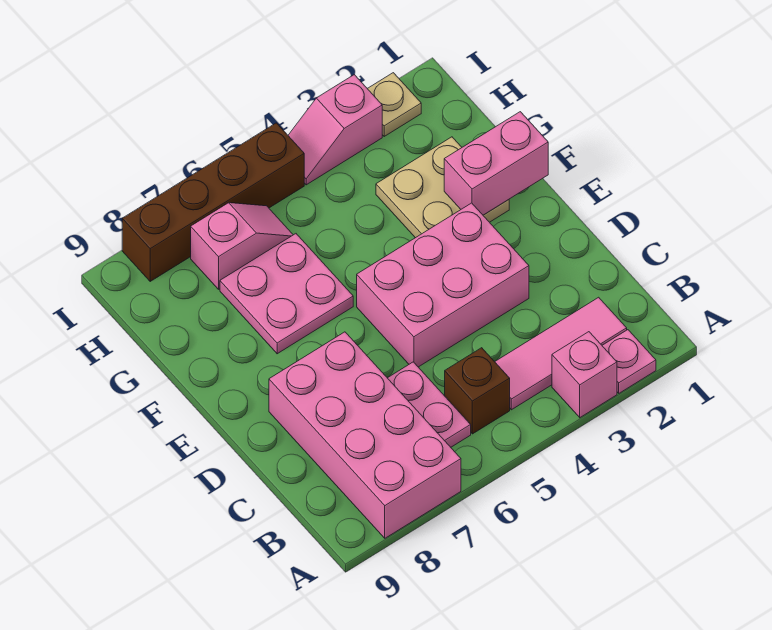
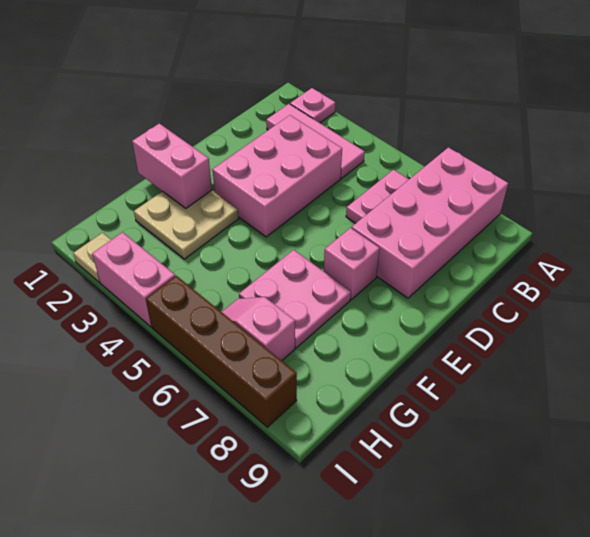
pink 1x1 brick [552,332,617,417] -> pink 1x1 brick moved to [324,228,380,299]
brown 1x1 brick [445,348,510,434] -> none
pink 2x3 brick [357,203,529,367] -> pink 2x3 brick turned to [212,115,342,237]
pink 1x2 slope [288,75,382,185] -> pink 1x2 brick [92,232,175,327]

